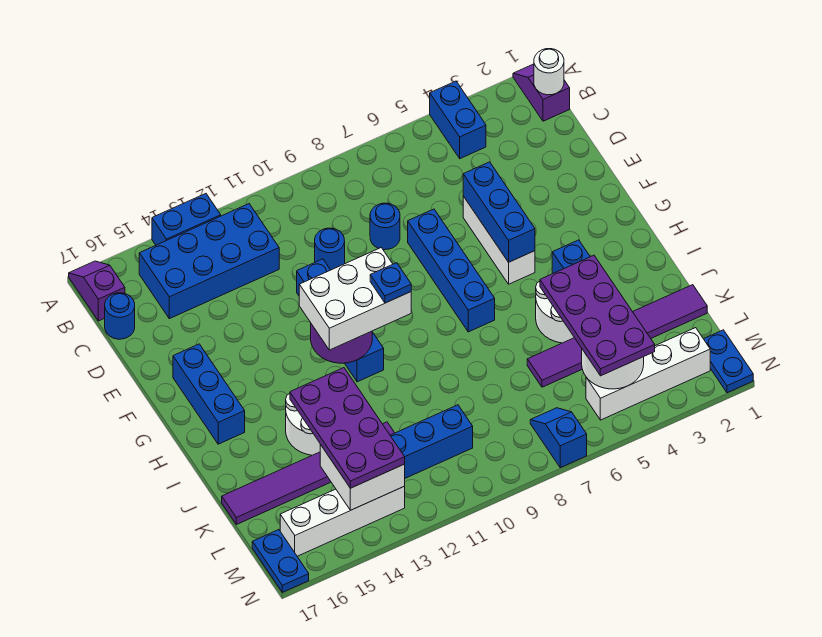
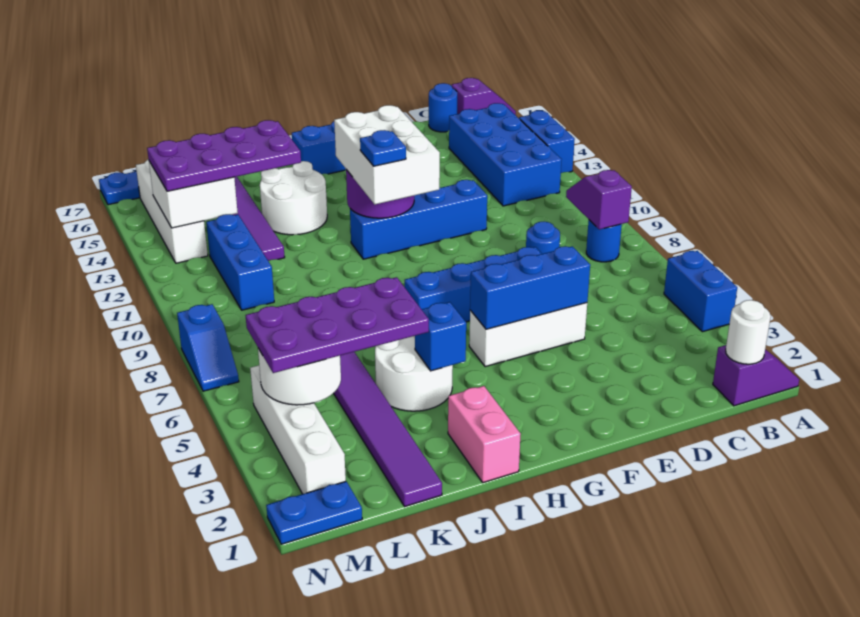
blue 1x2 brick [430,81,486,159] -> blue 1x2 brick turned to [664,251,737,332]
none -> purple 1x2 slope [566,170,632,230]
blue 1x1 round brick [315,228,345,270] -> blue 1x1 round brick moved to [586,220,622,262]
none -> pink 1x2 brick [448,386,521,483]
blue 1x2 slope [530,408,587,468] -> blue 1x2 slope turned to [177,304,239,391]

